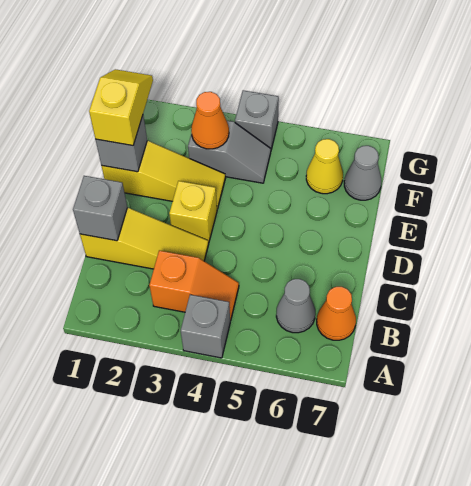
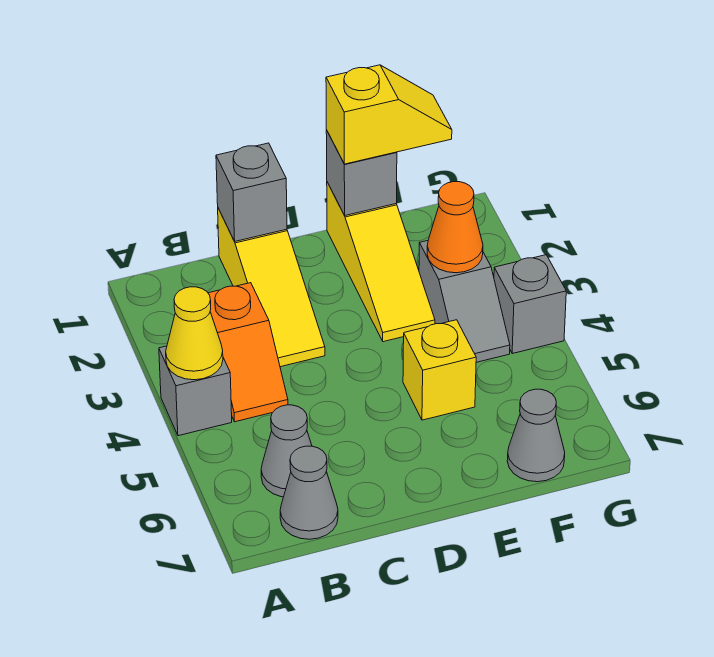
orange 1x1 cone [317,287,356,340] -> grey 1x1 cone [280,446,338,539]
yellow 1x1 brick [169,181,217,243] -> yellow 1x1 brick moved to [403,320,476,420]
yellow 1x1 cone [306,139,343,194] -> yellow 1x1 cone moved to [166,287,223,380]

